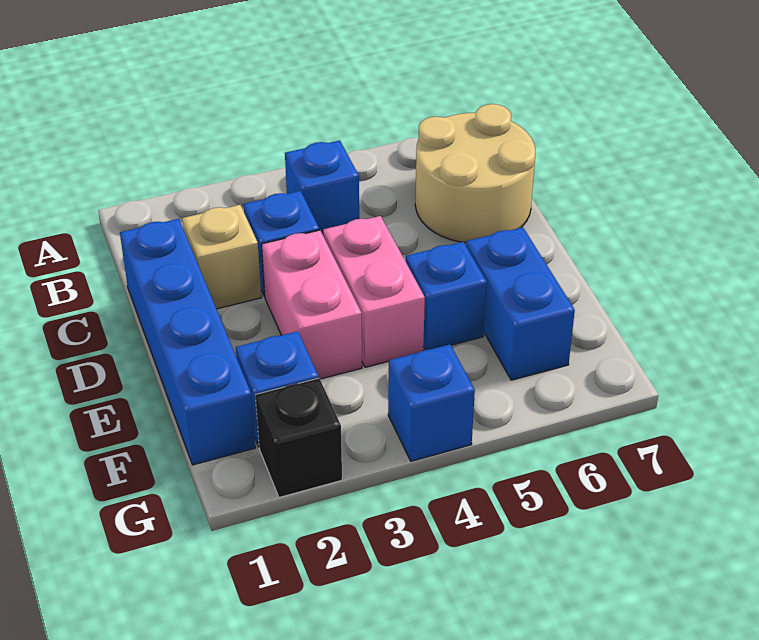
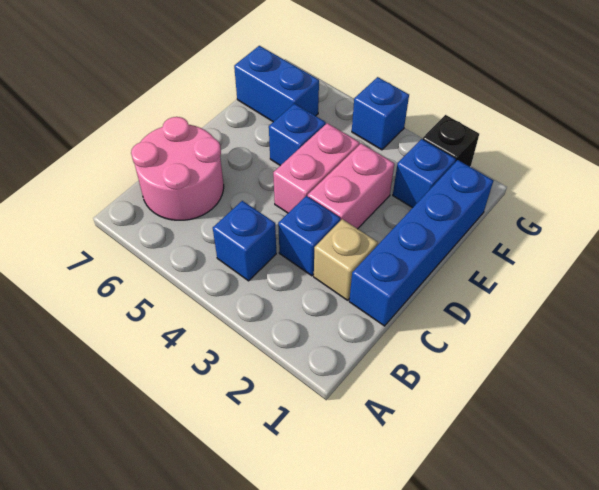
tan 2x2 round brick [415,104,535,243] -> pink 2x2 round brick [131,117,224,220]
blue 1x2 brick [466,227,575,380] -> blue 1x2 brick turned to [234,46,319,122]

